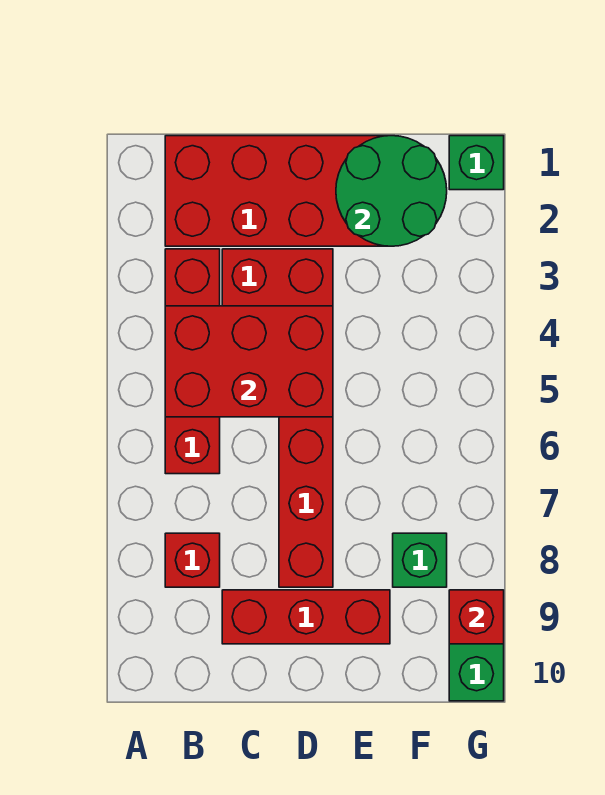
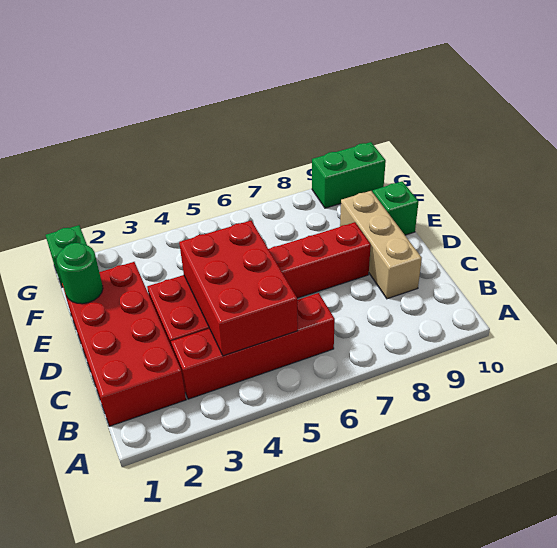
red 1x1 brick [165,533,220,587] -> none
red 1x3 brick [222,590,390,644] -> tan 1x3 brick [340,191,422,299]
green 2x2 round brick [336,136,447,246] -> green 1x1 round brick [56,243,103,304]
green 1x1 brick [393,533,447,587] -> green 1x1 brick moved to [373,181,419,235]
red 1x1 brick [449,590,504,644] -> none

